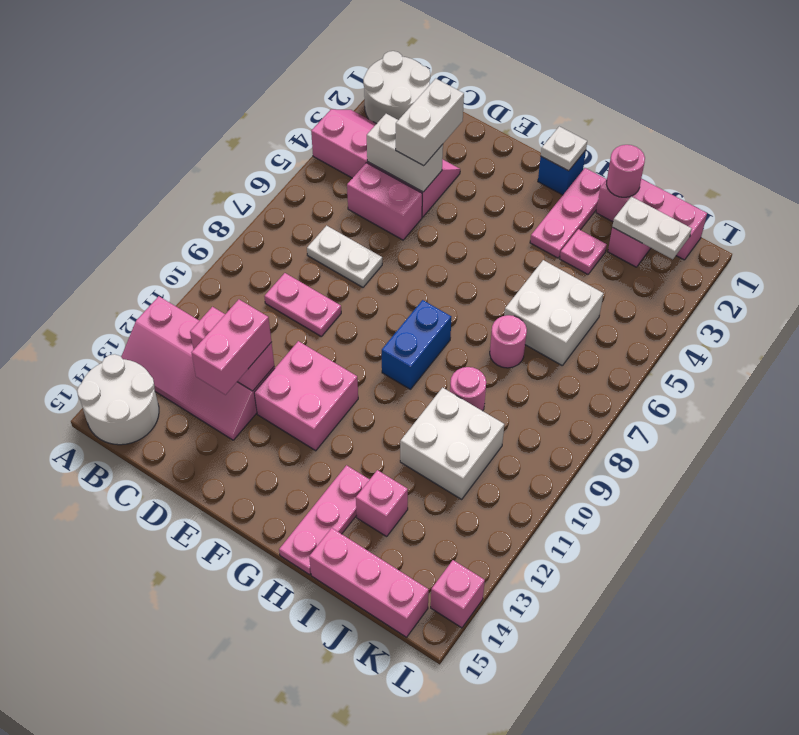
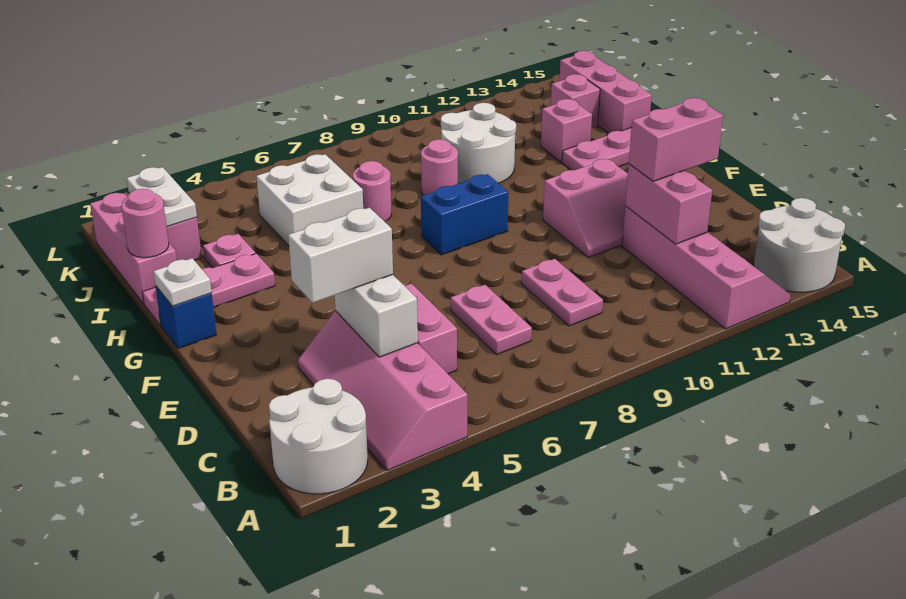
white 1x2 plate [307,226,382,287] -> pink 1x2 plate [451,285,532,355]
pink 2x2 brick [254,341,358,451] -> pink 2x2 slope [543,159,628,257]
white 2x2 brick [400,388,504,499] -> white 2x2 round brick [441,103,516,184]
pink 1x1 brick [431,560,485,628] -> pink 1x1 brick moved to [551,74,600,128]

